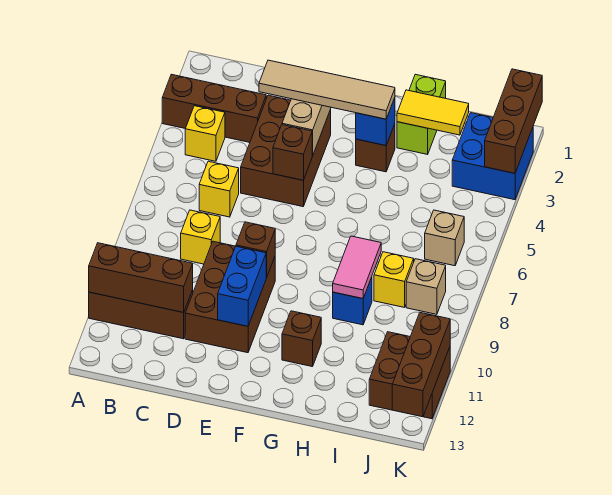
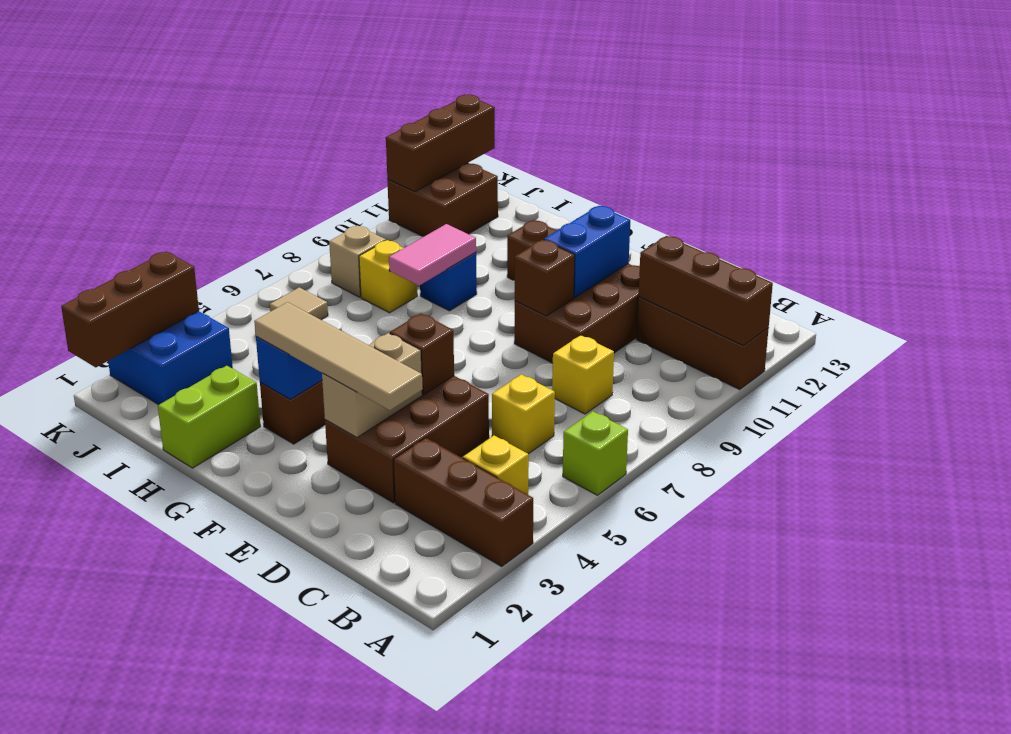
none -> lime 1x1 brick [563,411,628,495]
yellow 1x2 tile [397,90,469,135] -> none
tan 1x1 brick [425,210,464,266] -> tan 1x1 tile [270,287,328,320]

